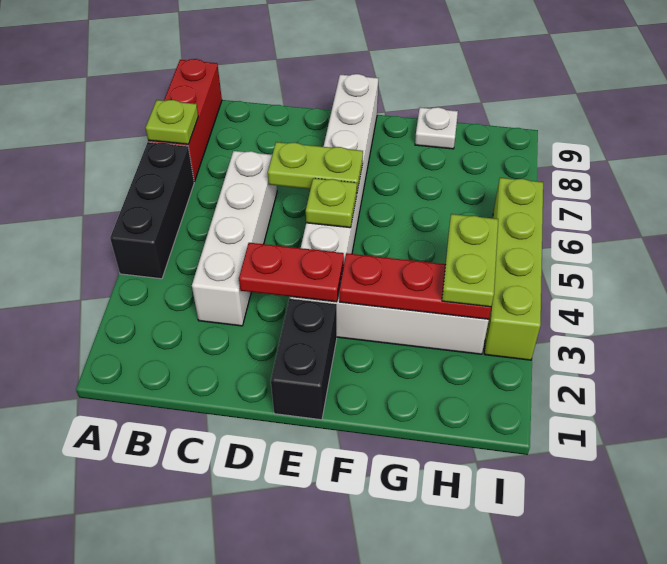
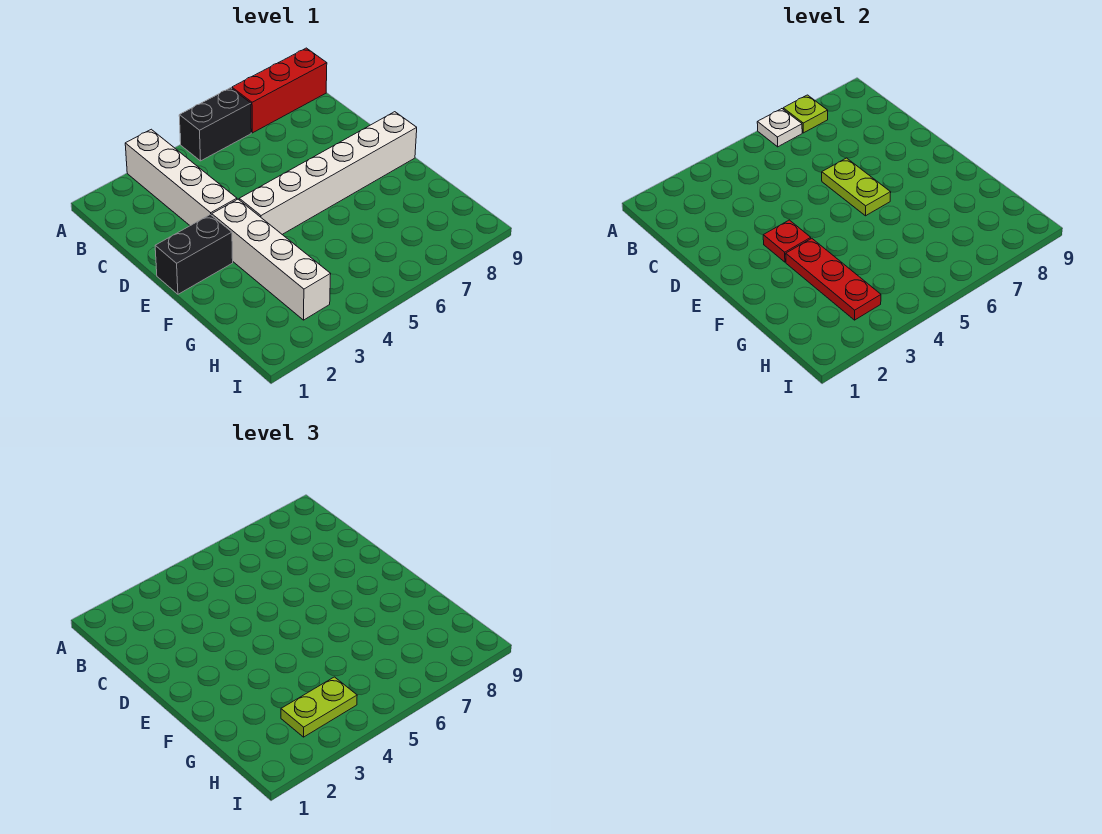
black 1x3 brick [110,142,194,279] -> black 1x2 brick [179,88,251,161]
white 1x4 brick [192,151,277,326] -> white 1x4 brick turned to [125,129,237,226]
red 1x2 plate [239,243,344,302] -> red 1x1 plate [763,220,811,262]
lime 1x1 plate [306,178,357,228] -> none
white 1x1 plate [415,107,458,149] -> white 1x1 plate moved to [757,109,802,147]
lime 1x4 brick [484,178,543,360] -> none

